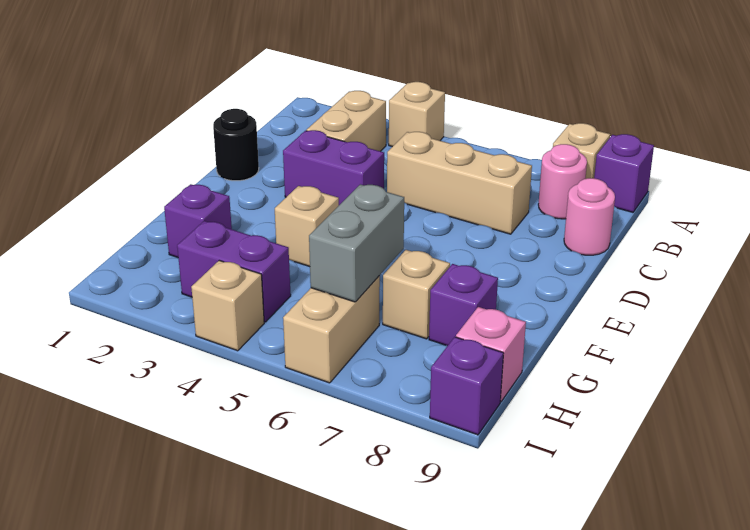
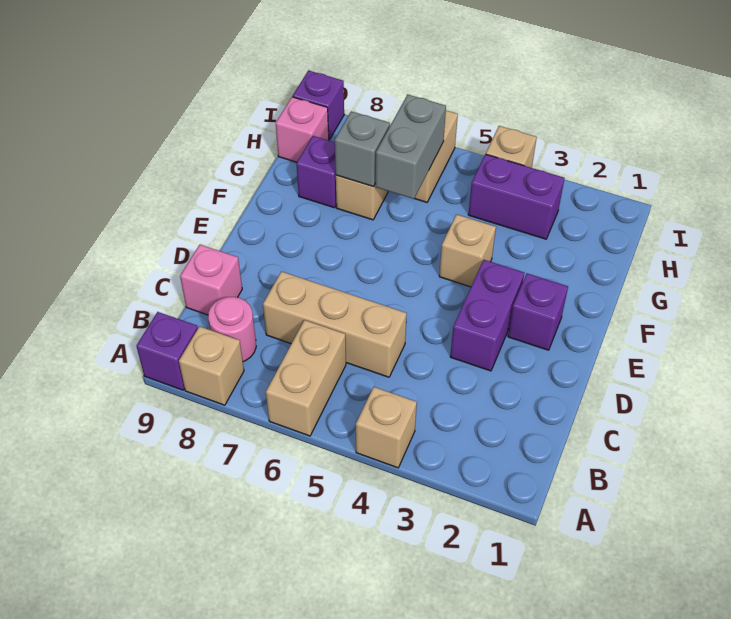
tan 1x2 brick [306,91,386,151] -> tan 1x2 brick moved to [266,320,346,436]
pink 1x1 round brick [564,178,615,255] -> pink 1x1 brick [180,245,242,315]
black 1x1 round brick [213,109,259,181] -> none
purple 1x2 brick [283,130,384,205] -> purple 1x2 brick turned to [450,260,524,371]
purple 1x1 brick [164,184,232,258] -> purple 1x1 brick moved to [508,273,568,350]
none -> grey 1x1 brick [335,111,390,187]

